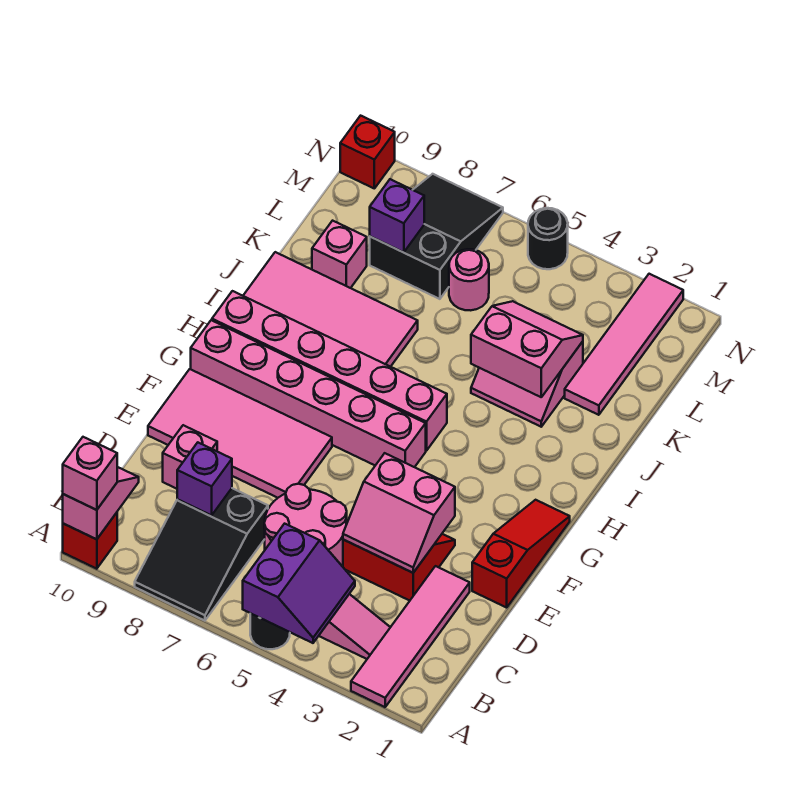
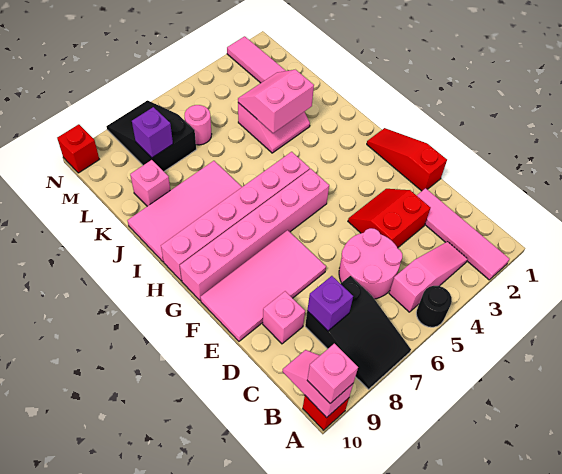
purple 2x2 slope [243,524,355,643] -> none
pink 2x2 slope [343,453,455,573] -> none
black 1x1 round brick [528,208,568,269] -> none

